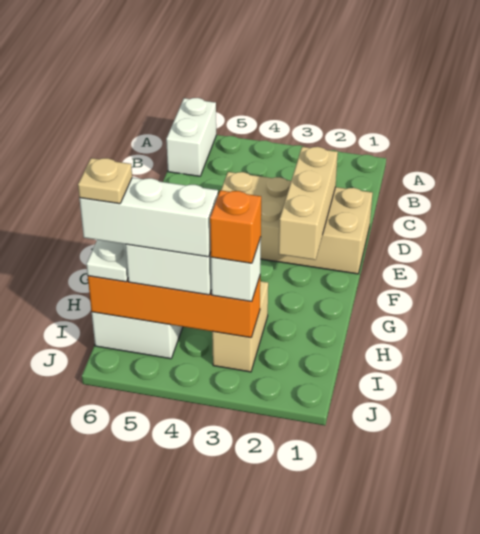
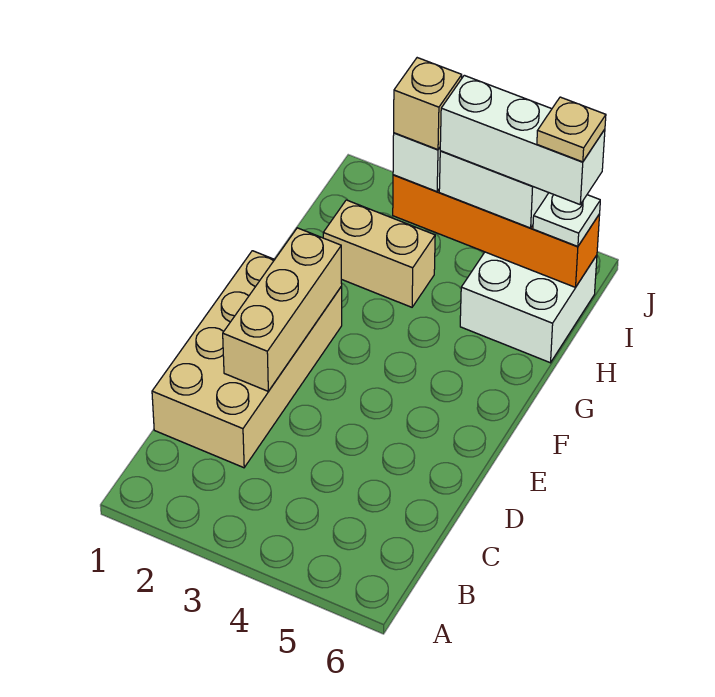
white 1x2 brick [166,98,216,176] -> none
tan 2x4 brick [221,172,373,274] -> tan 2x4 brick turned to [152,251,342,468]
tan 1x2 brick [212,281,268,372] -> tan 1x2 brick turned to [323,200,435,307]
orange 1x1 brick [210,190,261,263] -> tan 1x1 brick [394,58,462,150]

